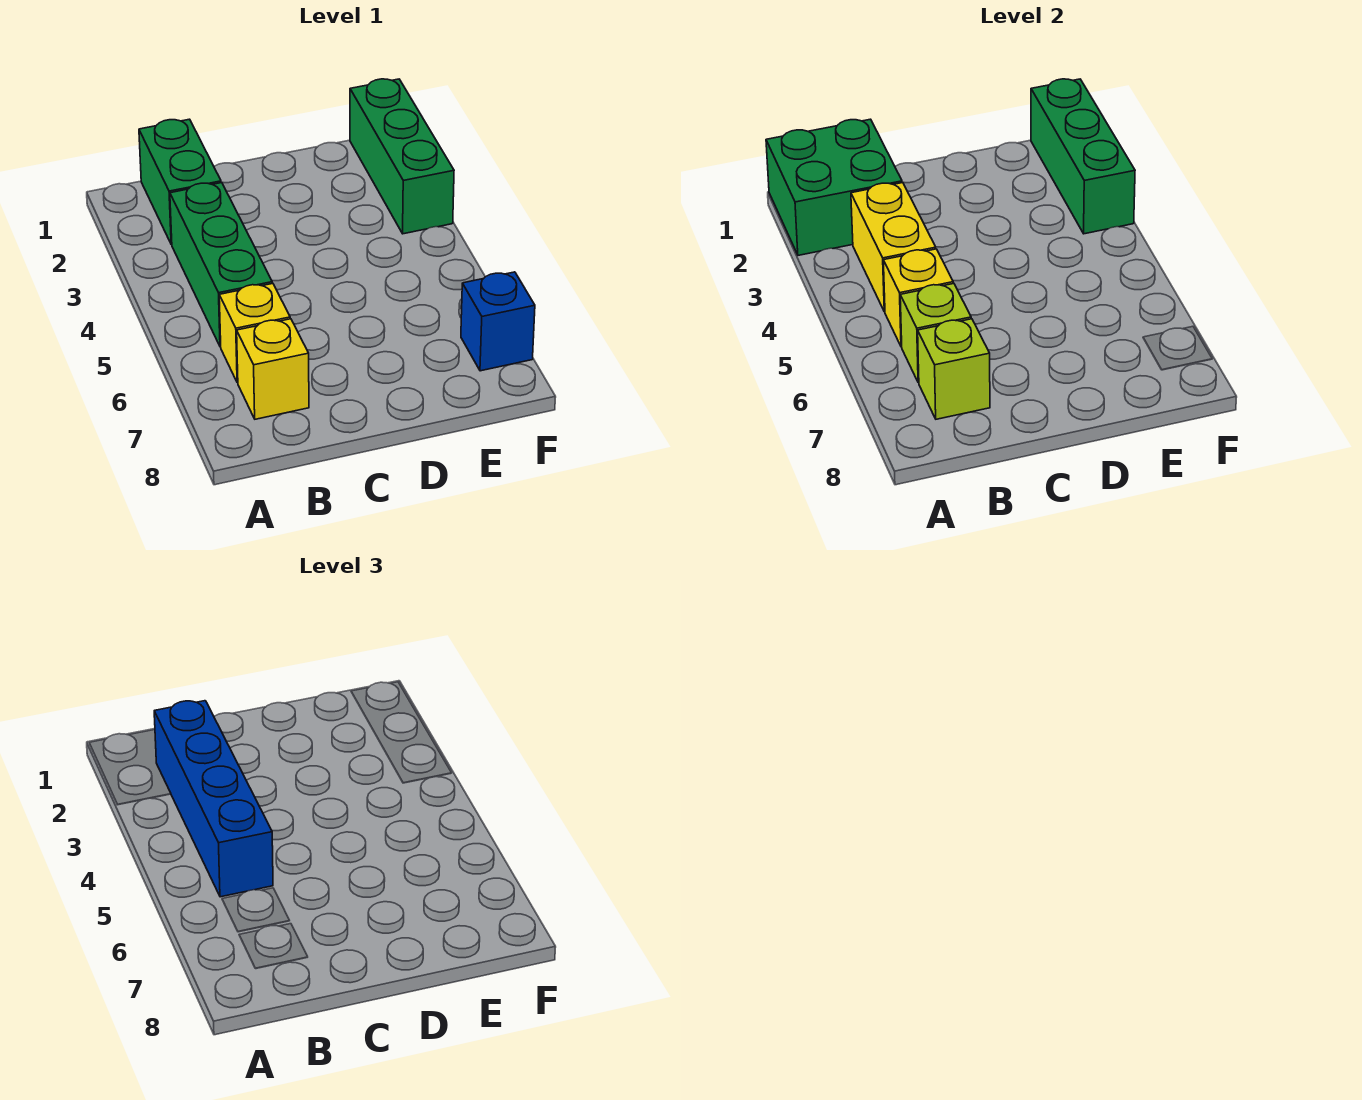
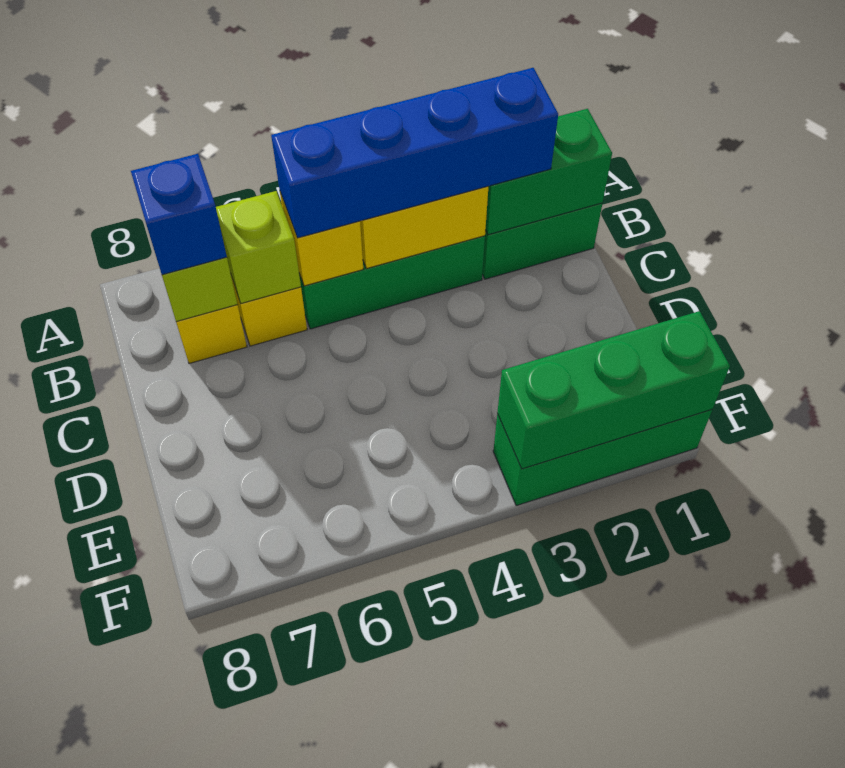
green 2x2 brick [766,119,902,255] -> green 1x2 brick [485,109,612,235]
blue 1x1 brick [461,272,535,371] -> blue 1x1 brick moved to [131,154,227,275]

